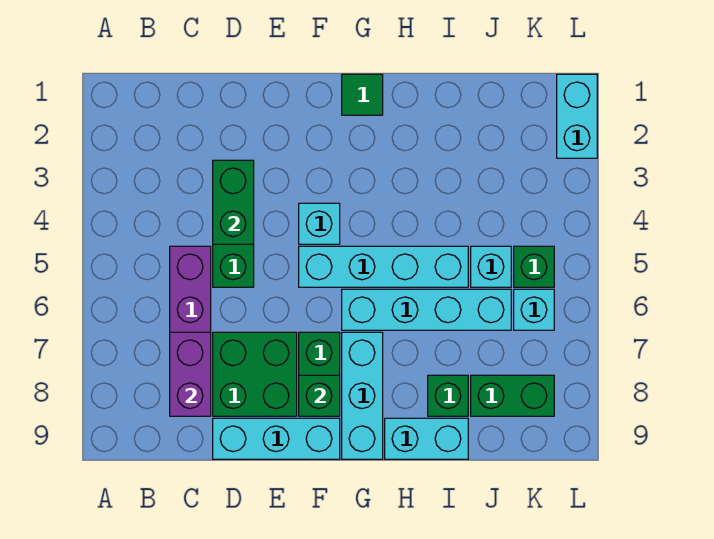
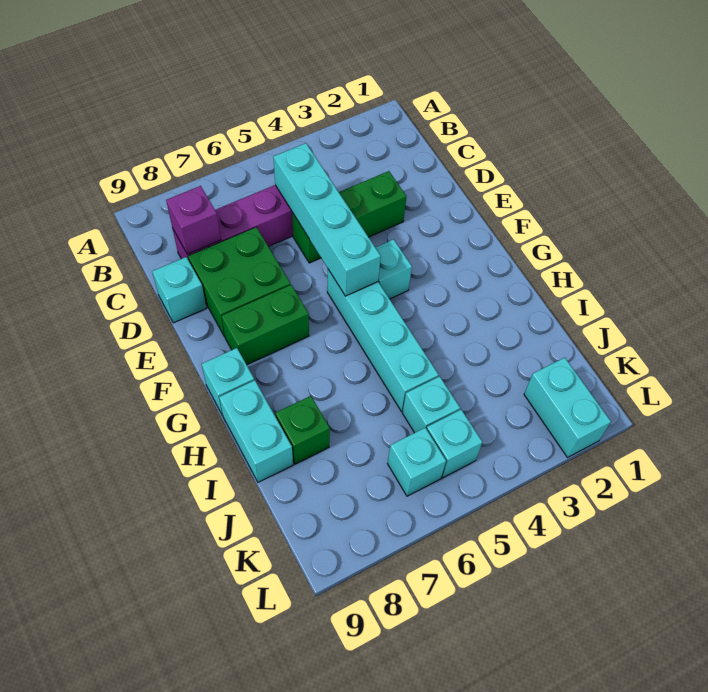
purple 1x2 brick [170,332,211,416] -> purple 1x1 brick [166,186,221,254]
green 1x2 brick [213,160,254,244] -> none
cyan 1x3 brick [213,418,340,459] -> cyan 1x1 brick [152,257,206,323]
green 1x1 brick [299,375,340,416] -> none
green 1x1 tile [342,74,383,115] -> none
cyan 1x4 brick [342,289,511,330] -> cyan 1x4 brick moved to [273,143,381,296]
cyan 1x3 brick [342,332,383,459] -> cyan 1x1 brick [202,348,254,415]
green 1x2 brick [471,375,554,416] -> none
green 1x1 brick [514,246,554,287] -> cyan 1x1 brick [427,410,482,478]
cyan 1x2 brick [557,74,597,158] -> cyan 1x2 brick turned to [524,358,611,457]

